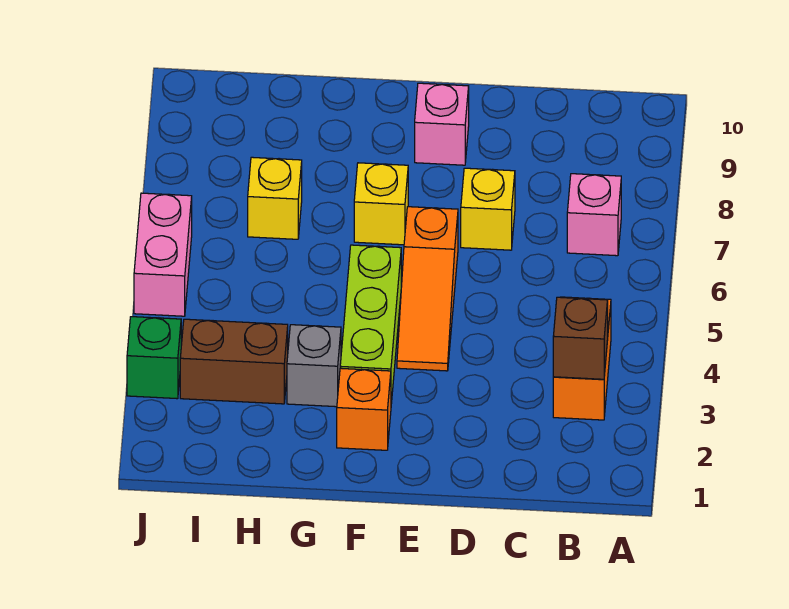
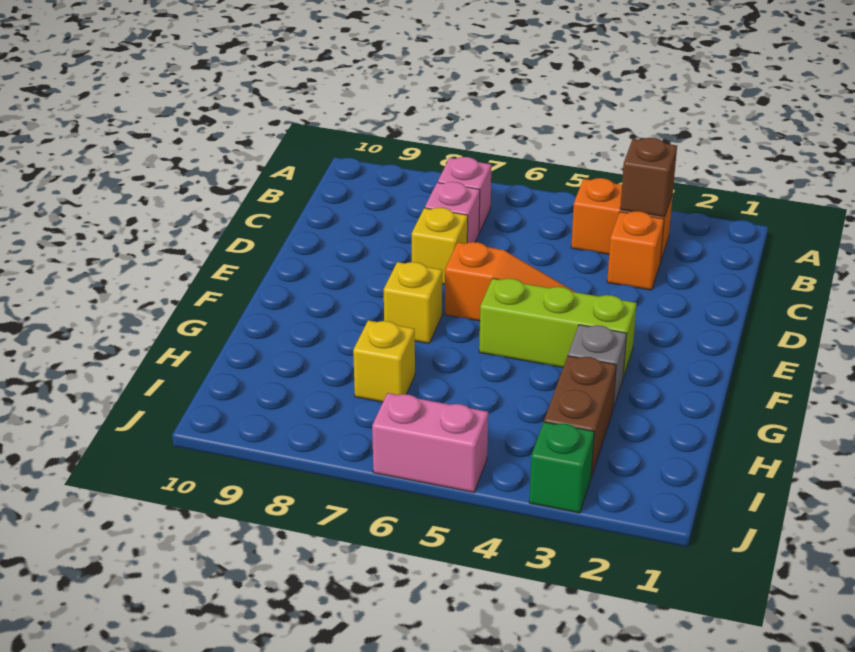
pink 1x1 brick [415,83,469,165] -> pink 1x1 brick moved to [425,182,480,243]
orange 1x1 brick [337,368,391,450] -> orange 1x1 brick moved to [607,211,664,290]

